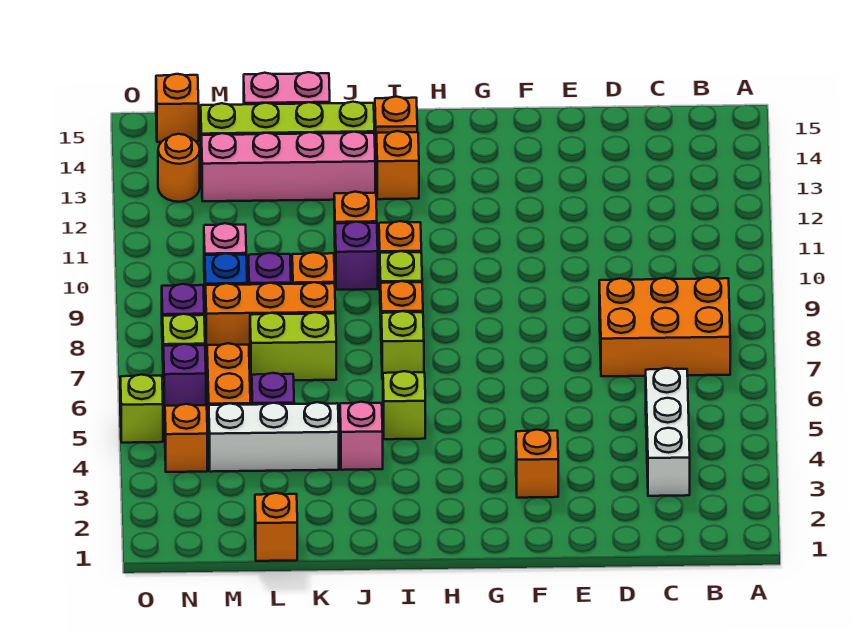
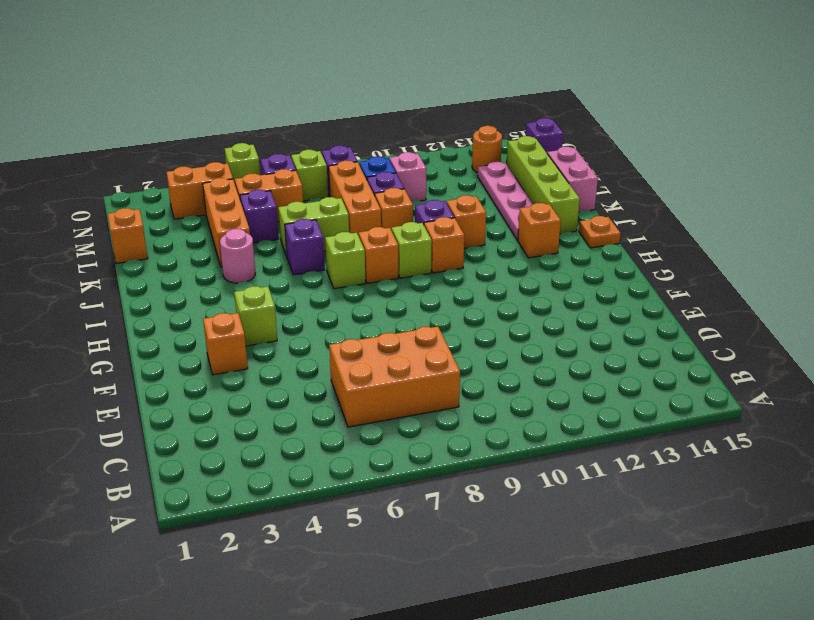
orange 2x3 brick [599,277,730,376] -> orange 2x3 brick turned to [329,327,460,427]
white 1x3 brick [646,368,690,496] -> none
lime 1x1 brick [383,371,425,439] -> lime 1x1 brick moved to [234,286,277,346]
pink 1x1 brick [340,402,383,470] -> pink 1x1 round brick [220,229,255,283]
none -> purple 1x1 brick [285,219,325,275]
pink 1x4 brick [201,132,375,201] -> pink 1x4 plate [478,162,533,240]
white 1x3 brick [209,402,339,472] -> orange 1x3 brick [203,178,250,267]
lime 1x2 brick [250,312,336,381] -> lime 1x2 brick turned to [278,197,349,256]
orange 1x1 brick [165,404,207,472] -> orange 1x2 brick [166,162,233,219]
orange 1x1 brick [156,74,199,142] -> purple 1x1 brick [526,118,563,153]

